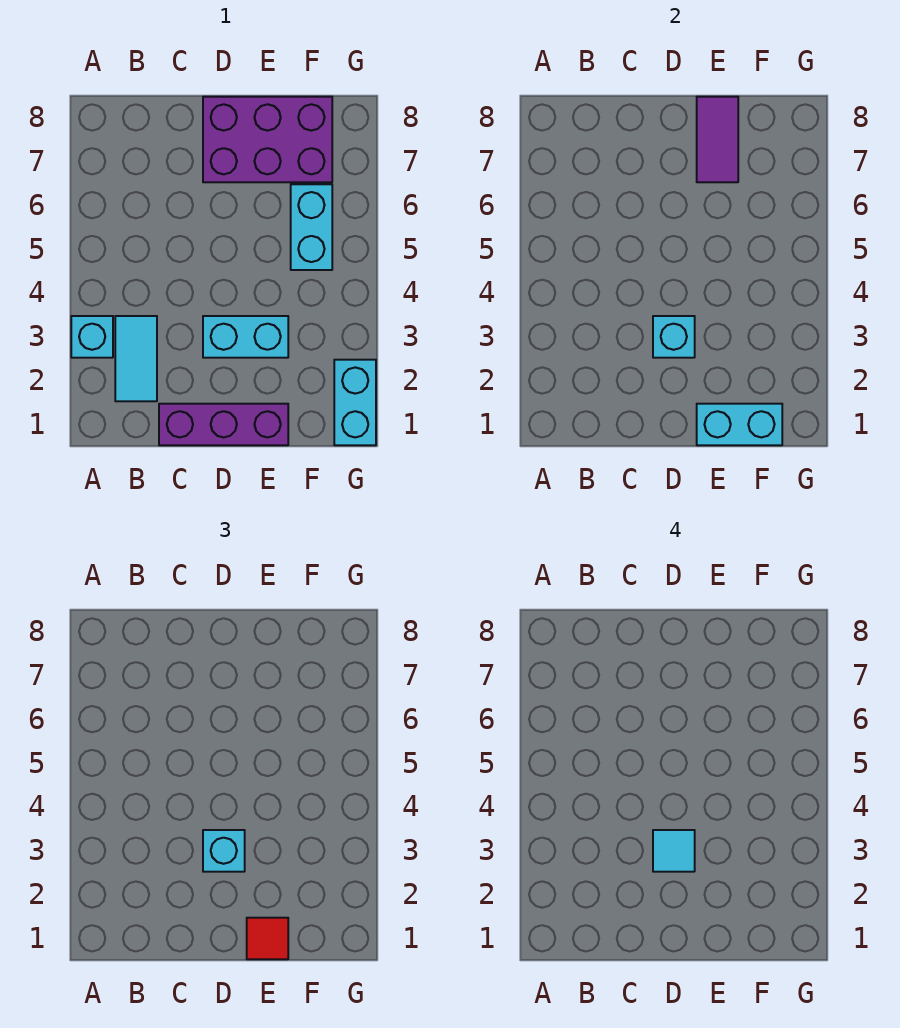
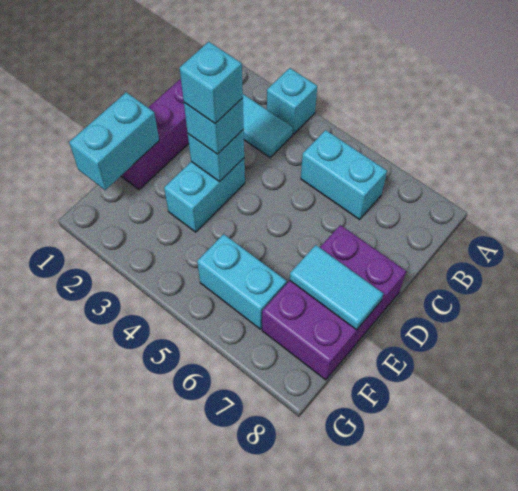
cyan 1x1 tile [653,830,695,872] -> cyan 1x1 brick [180,42,243,123]
red 1x1 tile [247,918,288,959] -> none
purple 1x2 tile [697,97,738,182] -> cyan 1x2 tile [290,245,383,330]
cyan 1x2 brick [334,360,376,445] -> cyan 1x2 brick moved to [301,130,387,219]

